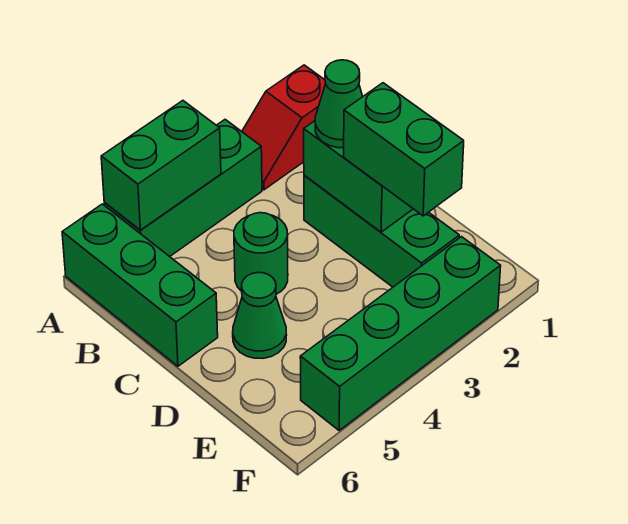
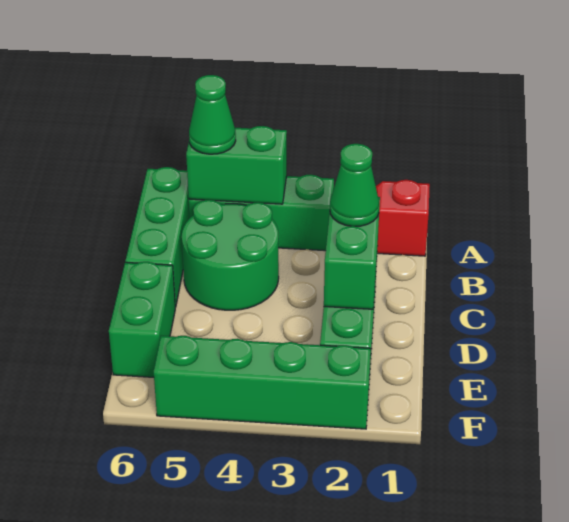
green 1x1 round brick [234,213,288,294] -> green 2x2 round brick [182,200,279,310]
green 1x2 brick [344,83,464,216] -> green 1x2 brick moved to [109,262,175,377]
green 1x1 cone [233,273,287,358] -> green 1x1 cone moved to [189,75,236,154]

